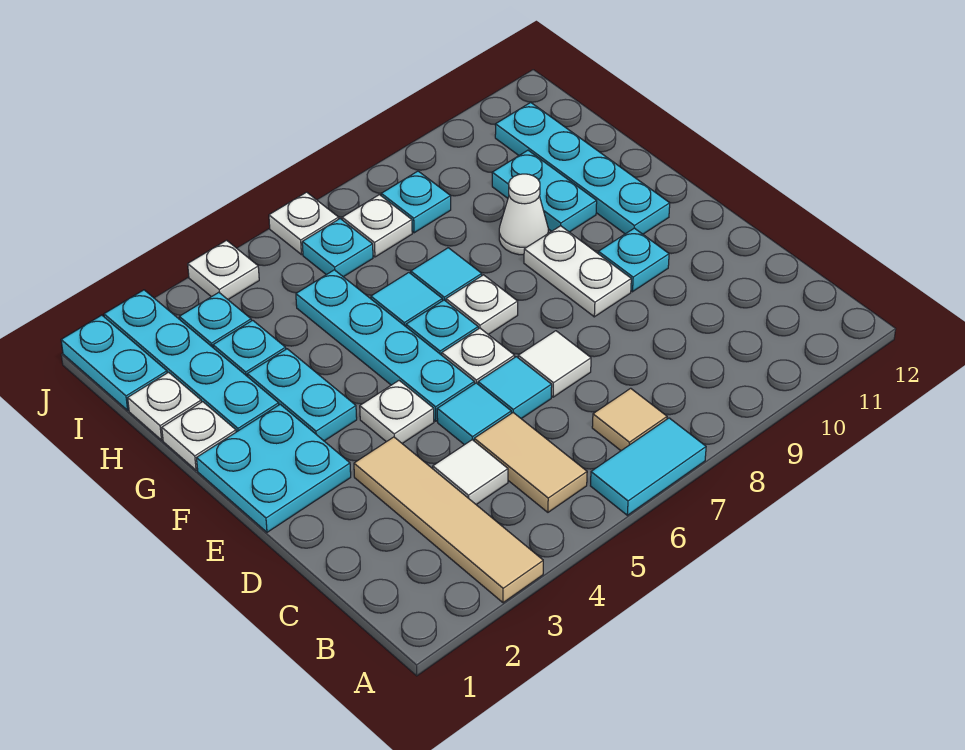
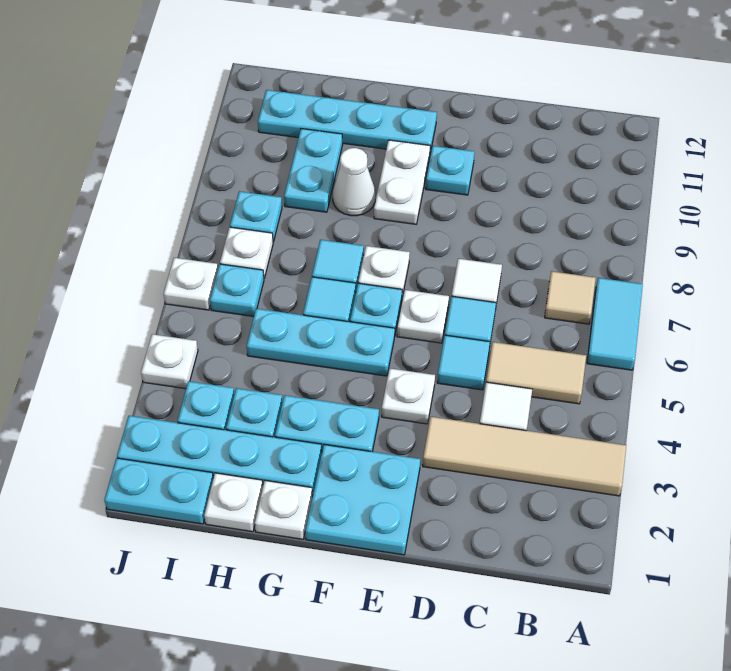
cyan 1x4 plate [296,270,474,421] -> cyan 1x3 plate [247,309,395,376]
white 1x2 plate [524,226,631,317] -> white 1x2 plate turned to [374,140,430,224]
cyan 1x2 plate [492,150,597,232] -> cyan 1x2 plate turned to [284,129,343,212]

